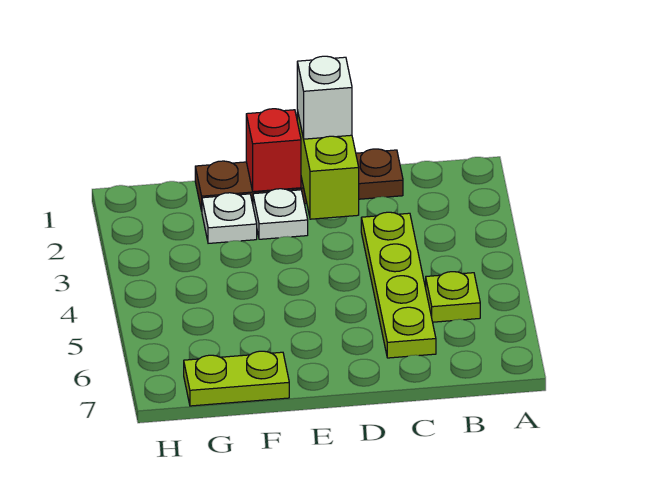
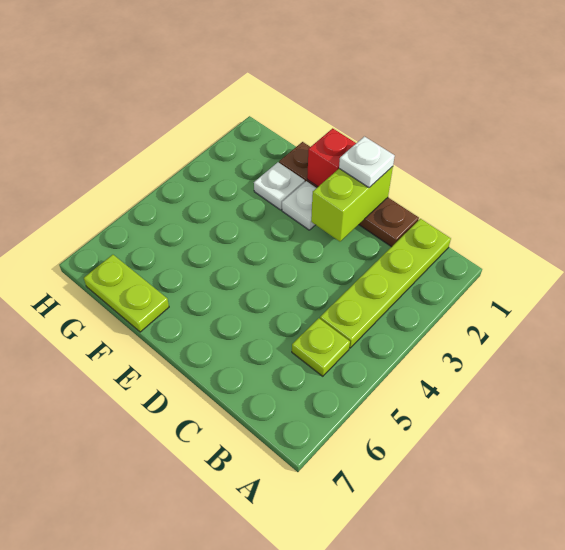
lime 1x4 plate [361,212,436,358] -> lime 1x4 plate moved to [320,219,451,348]
white 1x1 brick [297,56,352,139] -> white 1x1 plate [339,136,395,187]

